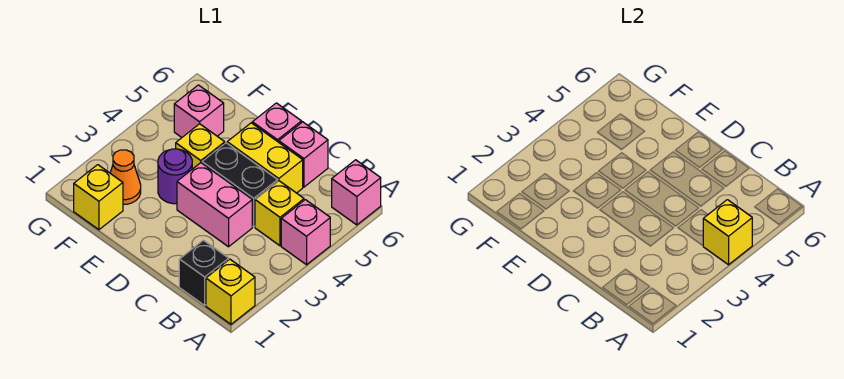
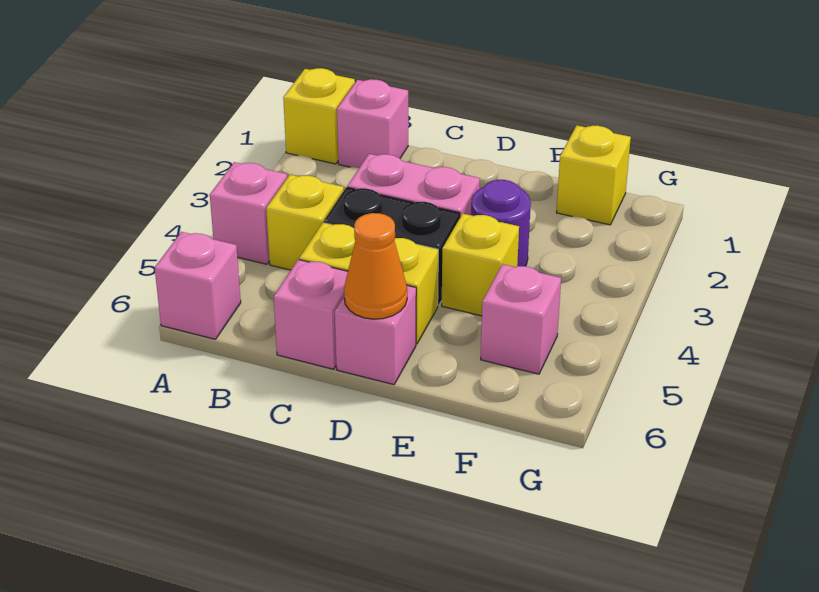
yellow 1x1 brick [703,200,752,265] -> none
black 1x1 brick [179,240,229,305] -> pink 1x1 brick [337,79,408,168]
orange 1x1 cone [110,150,141,204] -> orange 1x1 cone moved to [344,213,407,319]

